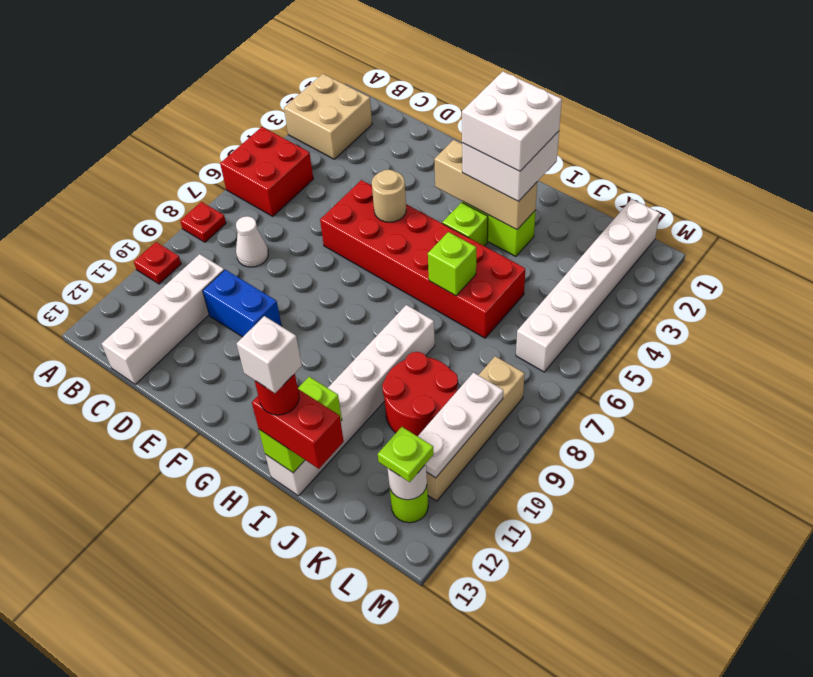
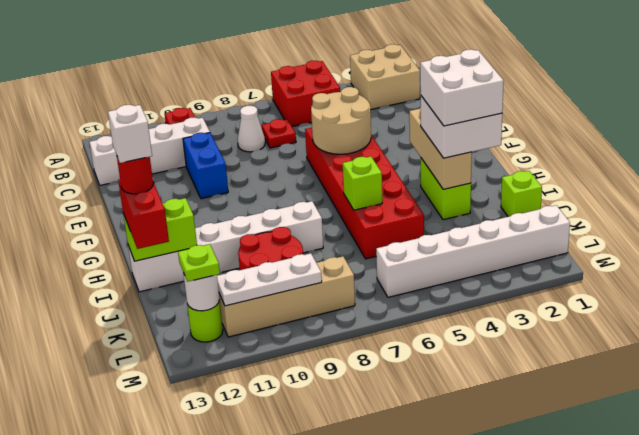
red 1x1 plate [180,202,226,242] -> red 1x1 plate moved to [261,119,296,148]
tan 1x1 round brick [372,170,406,222] -> tan 2x2 round brick [311,87,371,154]
lime 1x1 brick [442,203,488,246] -> lime 1x1 brick moved to [501,171,542,217]

